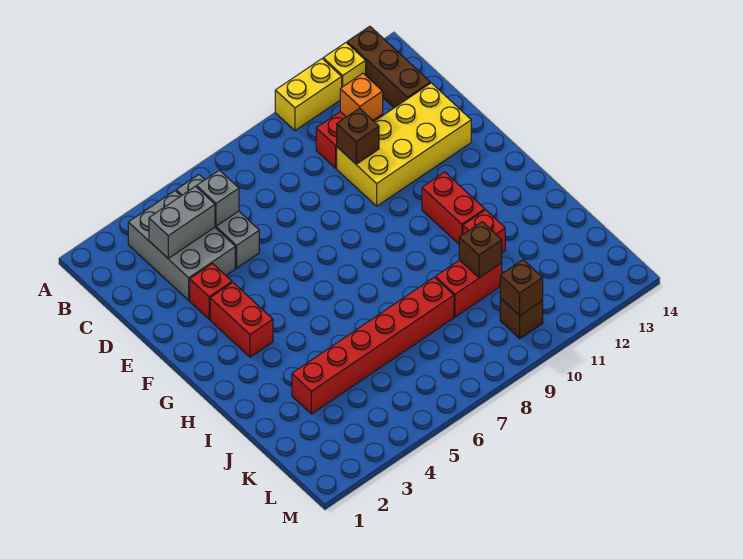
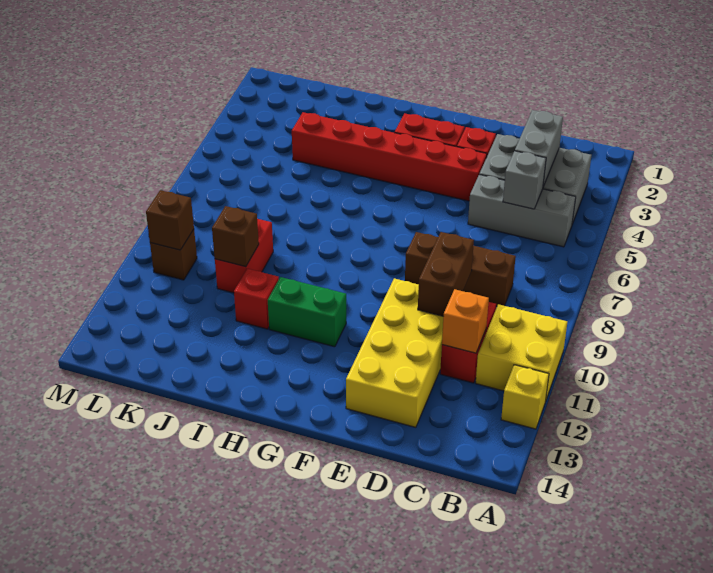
yellow 1x2 brick [275,59,342,131] -> yellow 2x2 brick [476,304,567,402]
brown 1x3 brick [347,26,430,108] -> brown 1x3 brick moved to [405,232,516,306]
brown 1x1 brick [337,108,379,164] -> brown 1x2 brick [418,232,474,316]
red 1x2 brick [422,172,485,244] -> green 1x2 brick [268,277,346,347]
red 1x6 brick [292,277,454,414] -> red 1x6 brick turned to [292,112,487,201]

